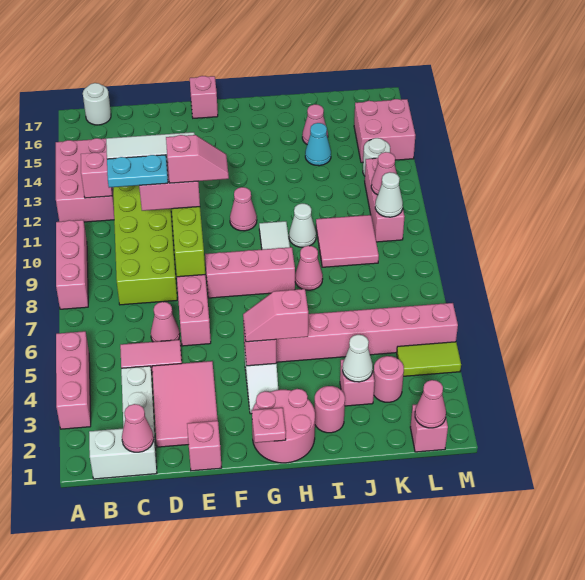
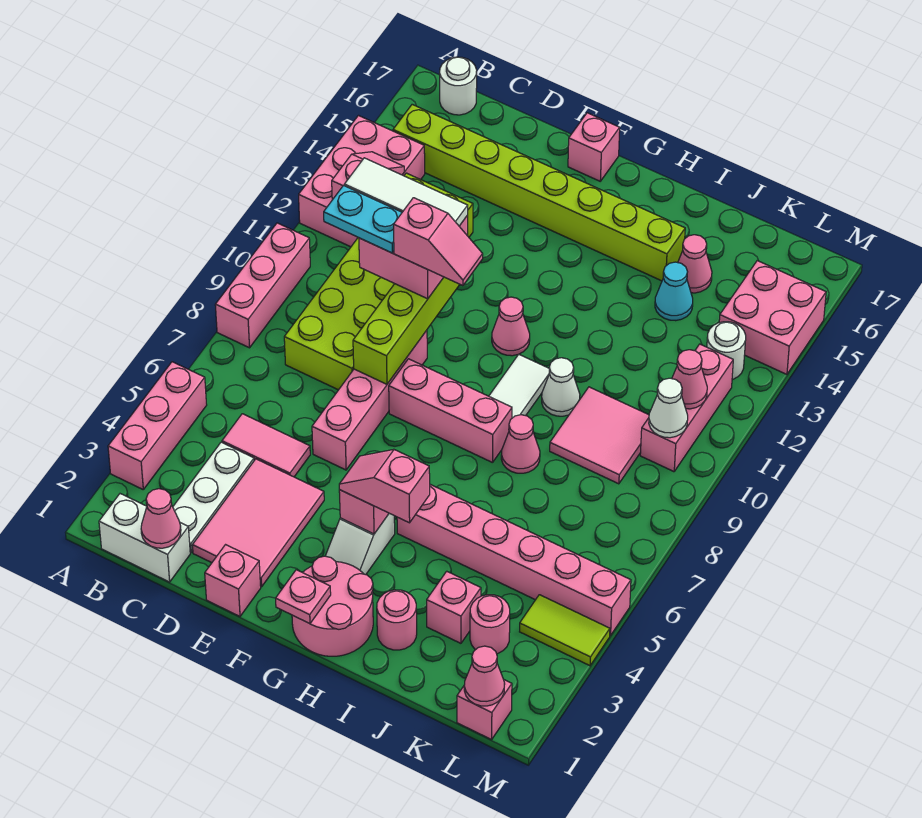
none -> lime 1x8 brick [393,104,685,281]
pink 1x1 cone [151,302,180,342] -> none
white 1x1 cone [343,335,373,382] -> none

